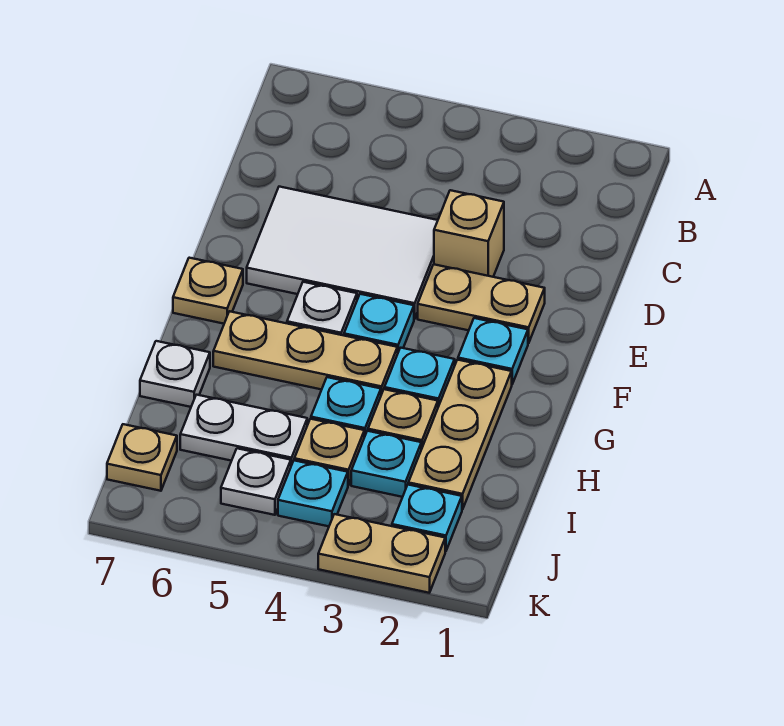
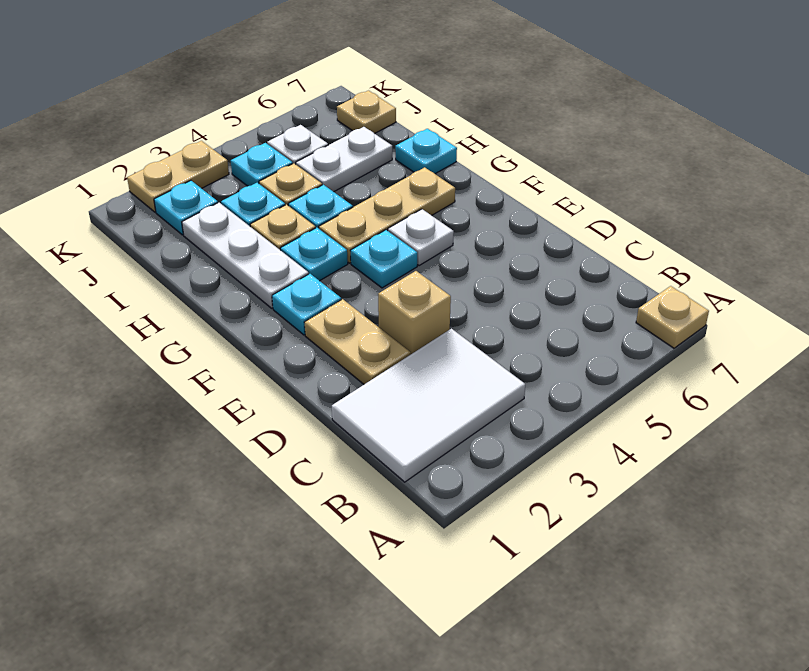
white 2x3 tile [247,187,438,319] -> white 2x3 tile moved to [332,329,525,482]
tan 1x2 plate [418,264,545,343] -> tan 1x2 plate turned to [304,299,411,384]
tan 1x1 plate [173,258,243,324] -> tan 1x1 plate moved to [636,286,709,348]
tan 1x3 plate [408,360,512,510] -> white 1x3 plate [182,202,309,308]
white 1x1 plate [140,341,210,407] -> cyan 1x1 plate [395,129,457,174]

